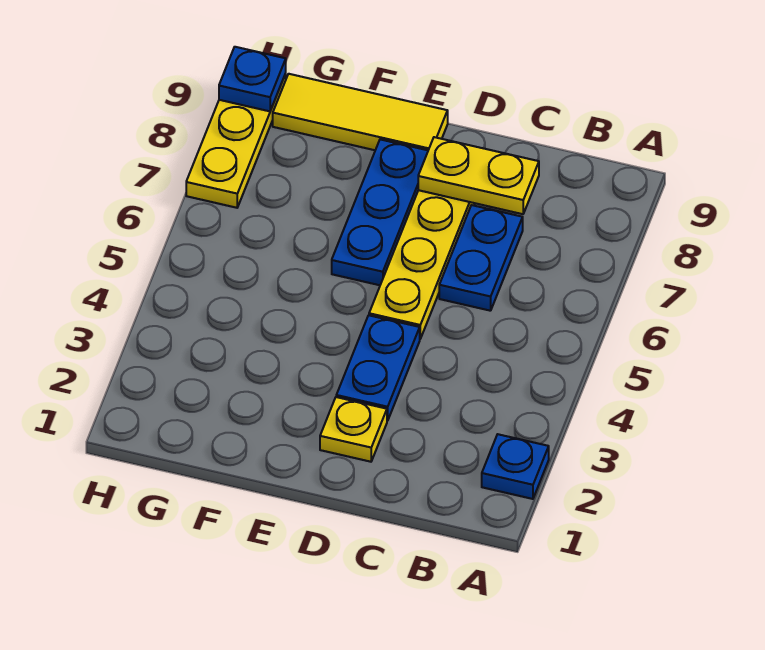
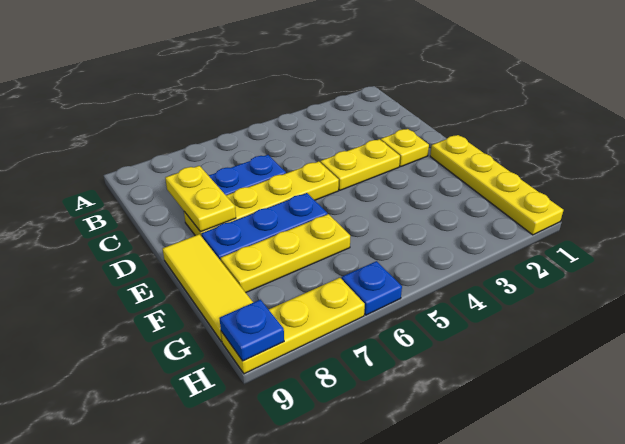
blue 1x1 plate [482,434,549,499] -> blue 1x1 plate moved to [342,261,402,315]
blue 1x2 plate [336,315,420,421] -> yellow 1x2 plate [320,139,400,190]
none -> yellow 1x4 plate [430,135,563,235]
none -> yellow 1x3 plate [221,214,350,293]

